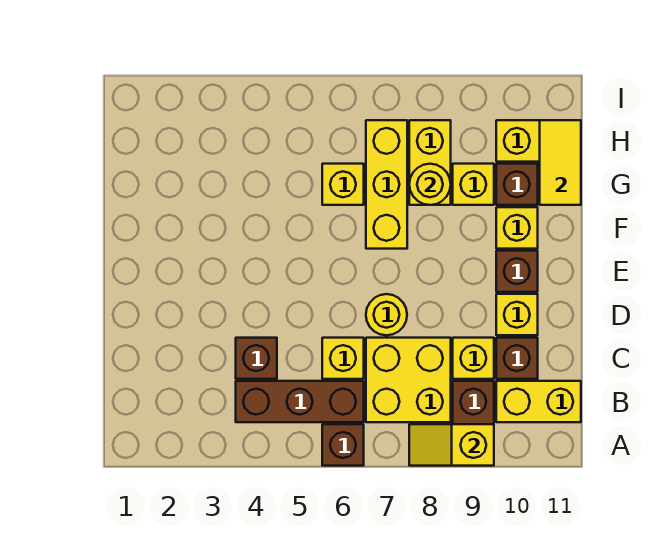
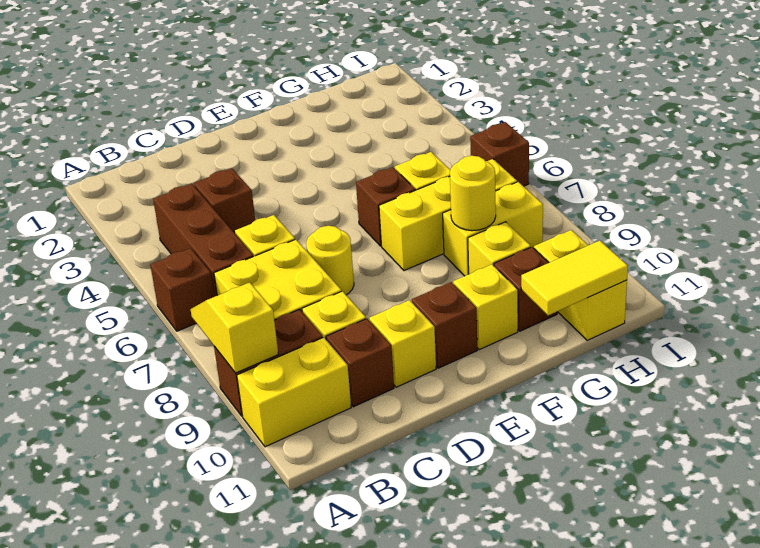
yellow 1x2 brick [496,381,581,422] -> yellow 1x2 brick turned to [237,337,351,447]
none -> brown 1x1 brick [356,167,415,246]
none -> brown 1x1 brick [470,122,529,186]

